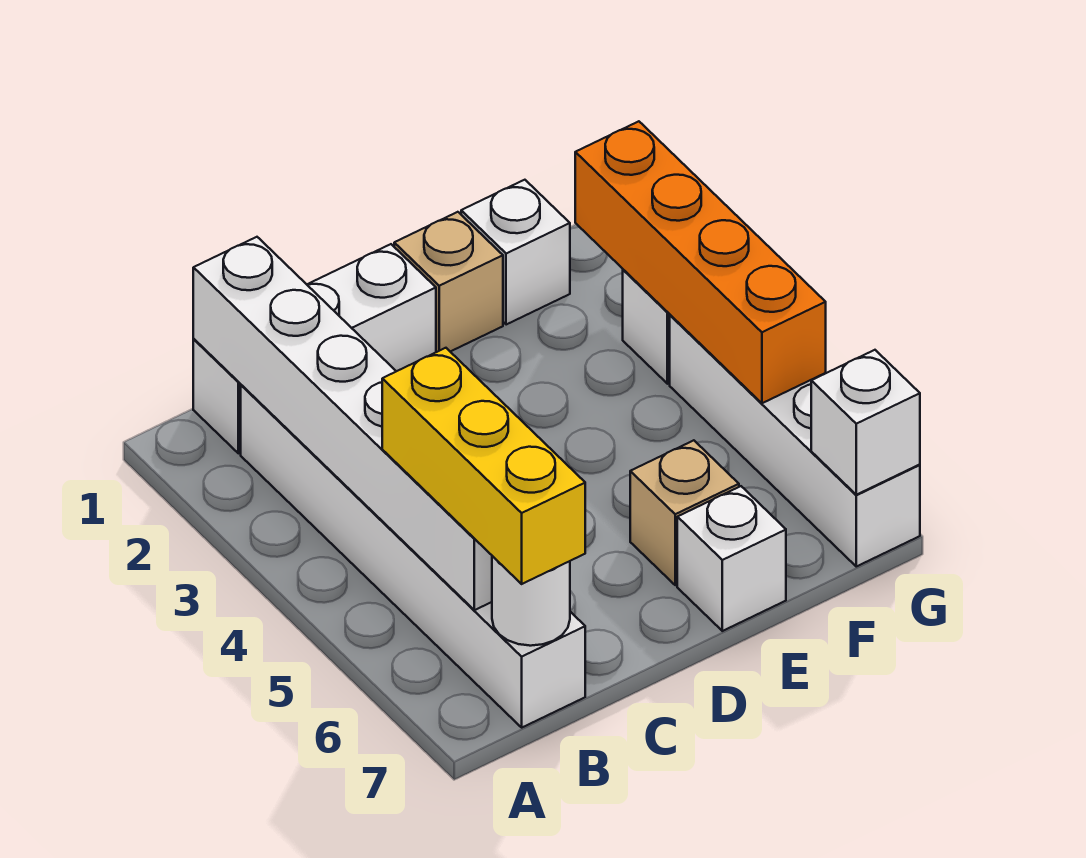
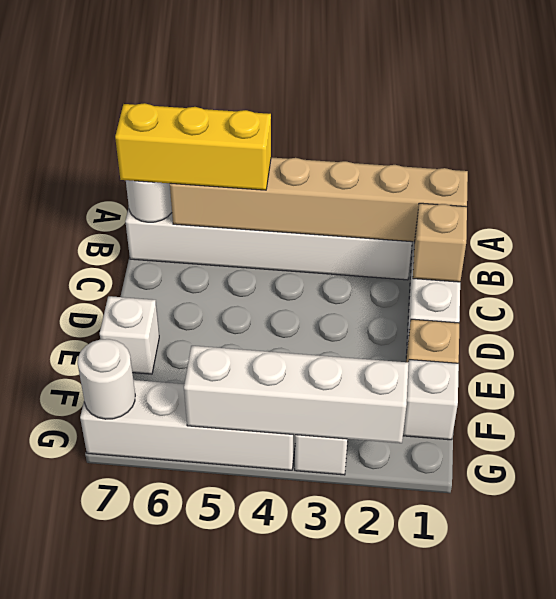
white 1x6 brick [193,237,492,610] -> tan 1x6 brick [170,157,468,242]
tan 1x1 brick [630,440,739,585] -> tan 1x1 brick moved to [413,203,467,282]
orange 1x4 brick [575,121,826,403] -> white 1x4 brick [184,346,409,443]
white 1x1 brick [811,350,920,495] -> white 1x1 round brick [78,339,135,419]

